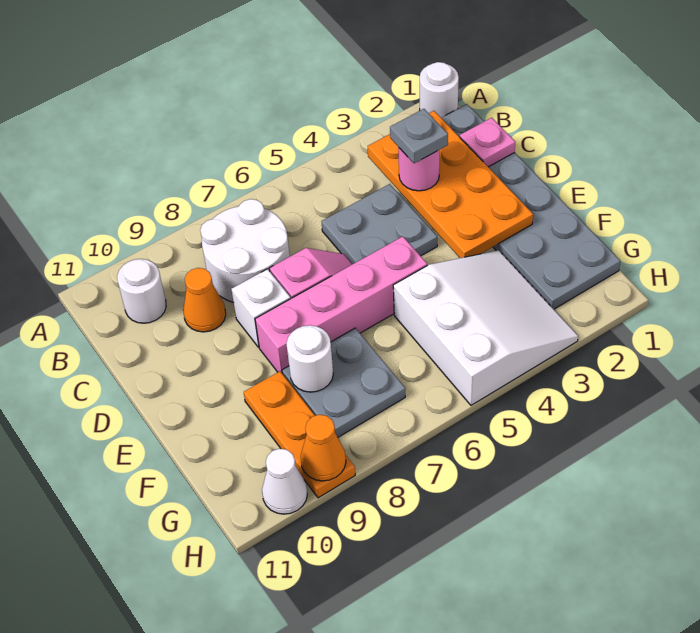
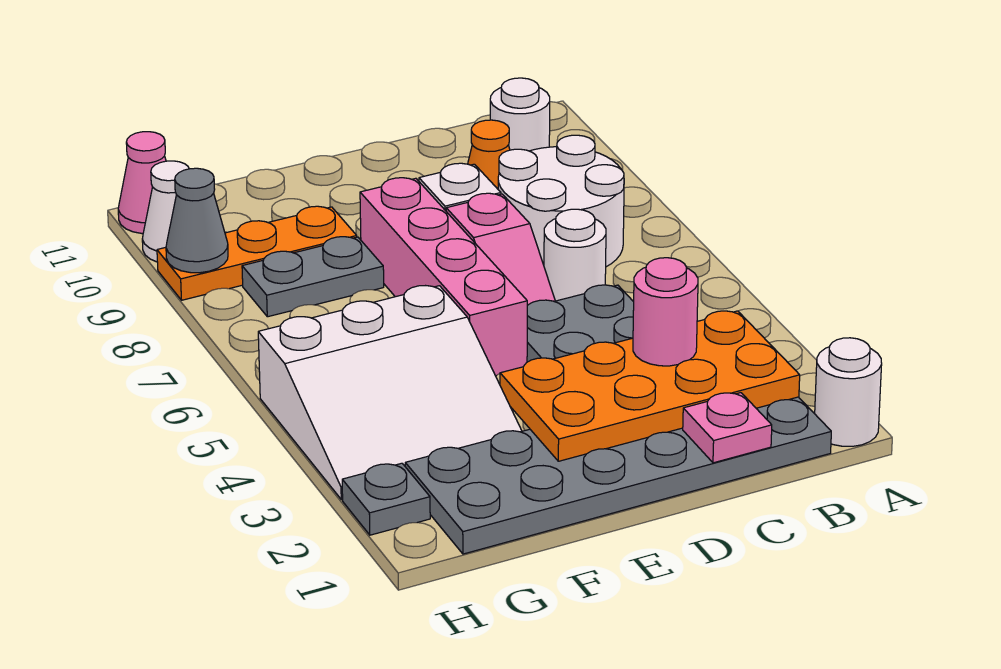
grey 1x1 plate [390,109,448,163] -> grey 1x1 plate moved to [342,463,430,535]
grey 2x2 plate [282,328,405,437] -> grey 1x2 plate [242,237,384,317]
white 1x1 round brick [286,325,333,392] -> white 1x1 round brick moved to [544,209,606,301]
orange 1x1 cone [301,415,346,481] -> grey 1x1 cone [166,168,228,273]
none -> pink 1x1 cone [118,132,166,234]

